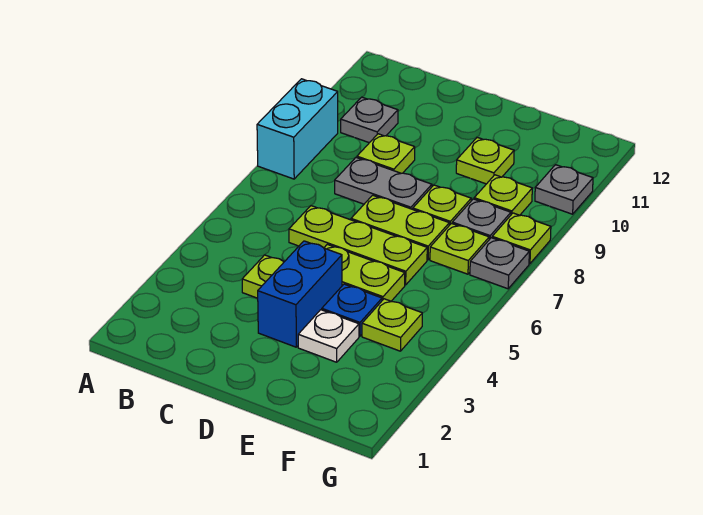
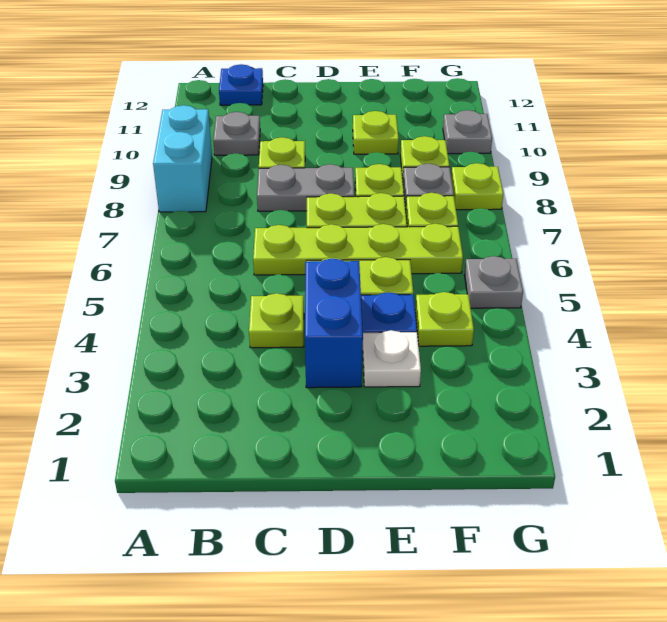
none -> blue 1x1 plate [219,64,263,105]
lime 1x3 plate [289,206,427,285] -> lime 1x4 plate [253,224,463,275]
grey 1x1 plate [470,238,529,289] -> grey 1x1 plate moved to [464,256,523,308]

